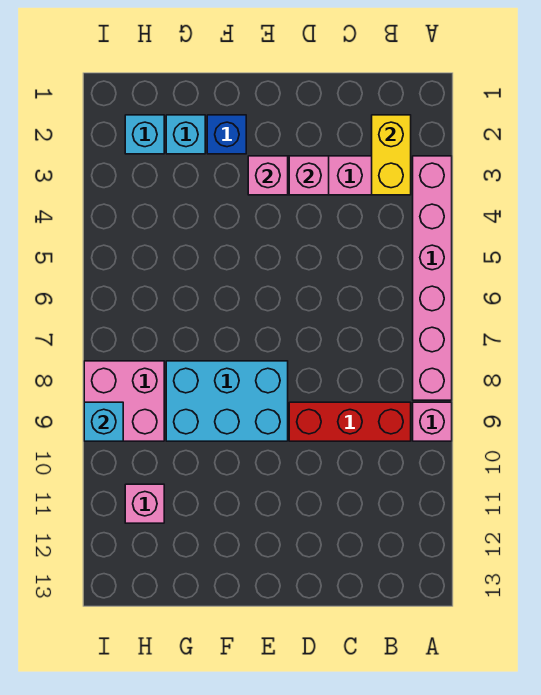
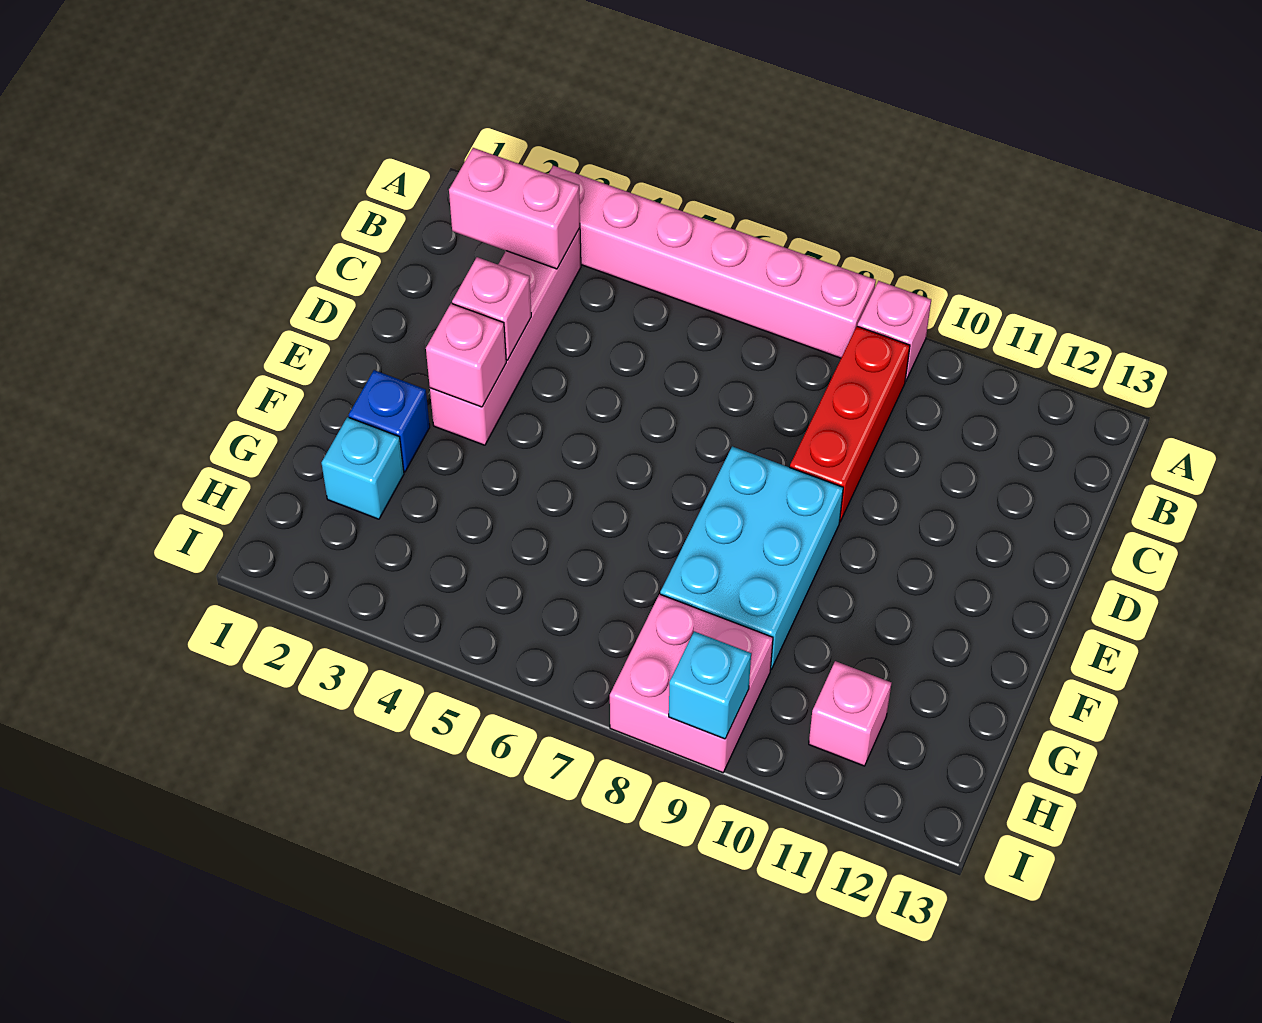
yellow 1x2 brick [372,115,411,195] -> pink 1x2 brick [449,148,580,269]
cyan 1x1 brick [125,115,164,154] -> none

